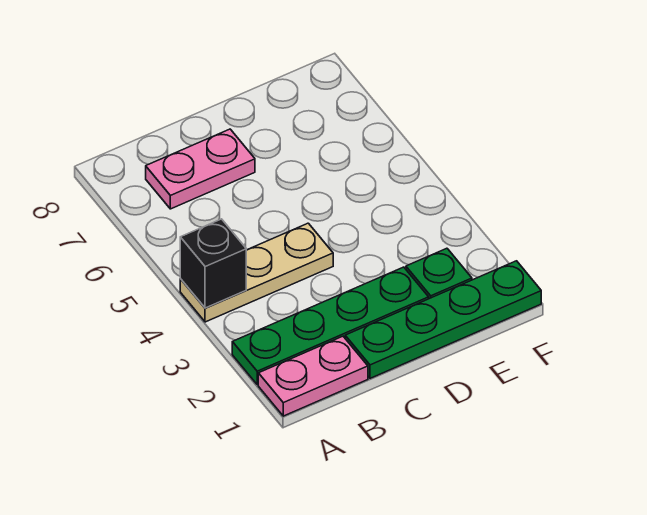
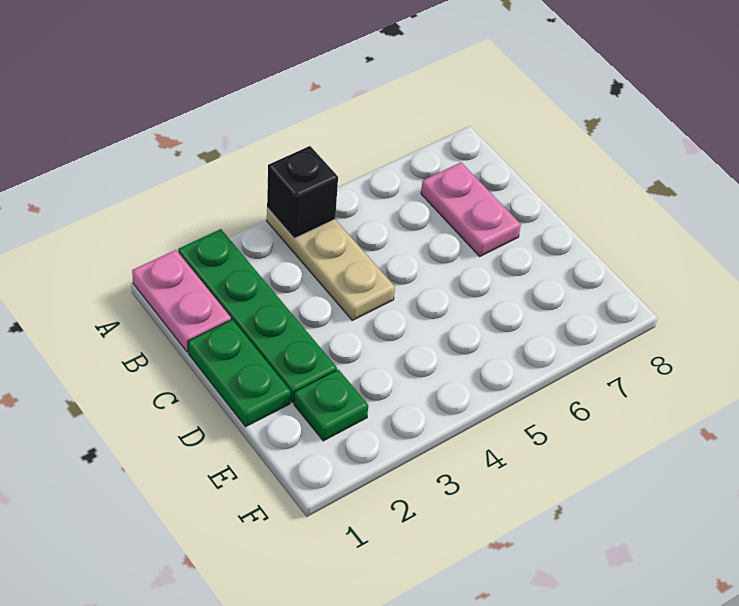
green 1x4 plate [345,261,541,378] -> green 1x2 plate [188,319,291,427]

